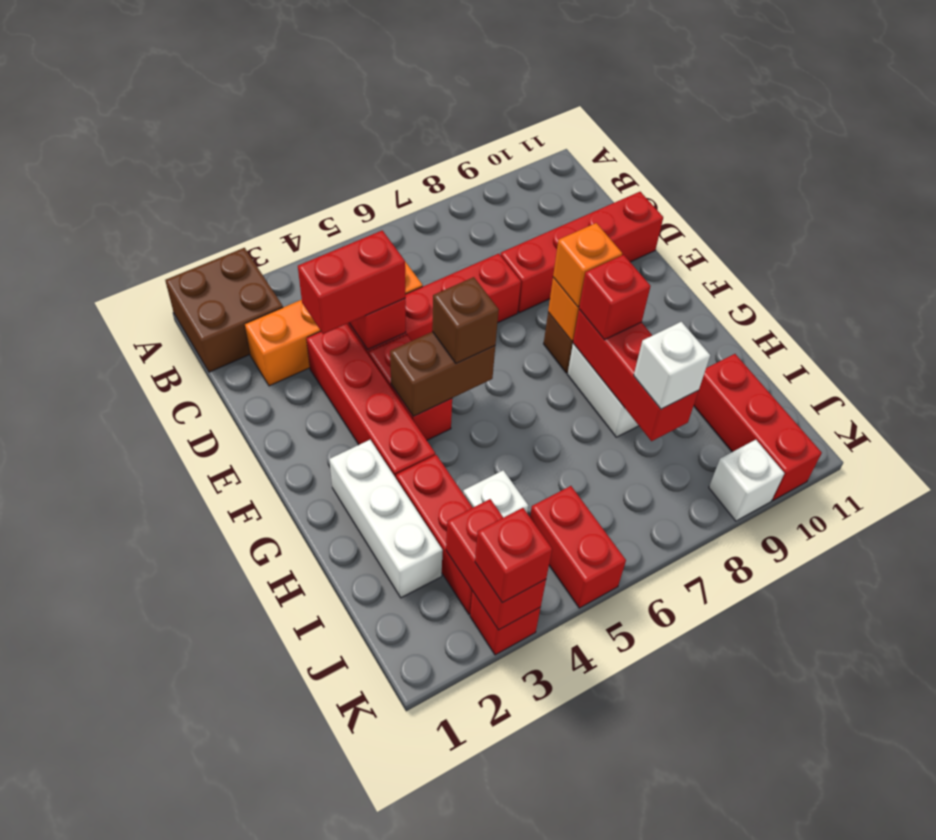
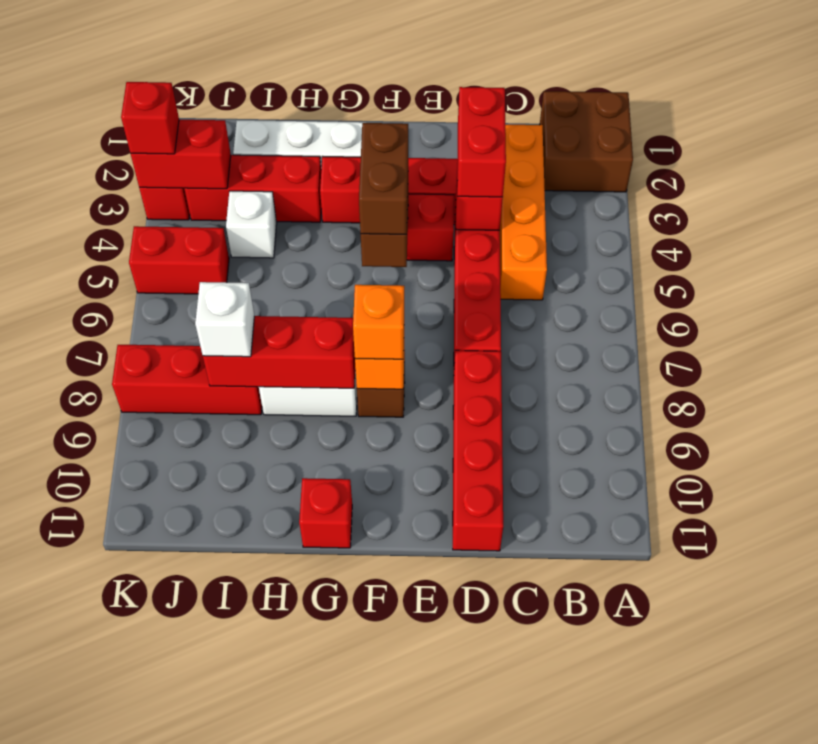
brown 1x1 brick [432,277,499,364] -> brown 1x2 brick [359,123,408,234]
red 1x1 brick [579,255,650,340] -> red 1x1 brick moved to [299,478,352,548]
red 1x3 brick [694,354,822,501] -> red 1x3 brick moved to [112,345,262,415]
white 1x1 brick [709,440,784,521] -> none

